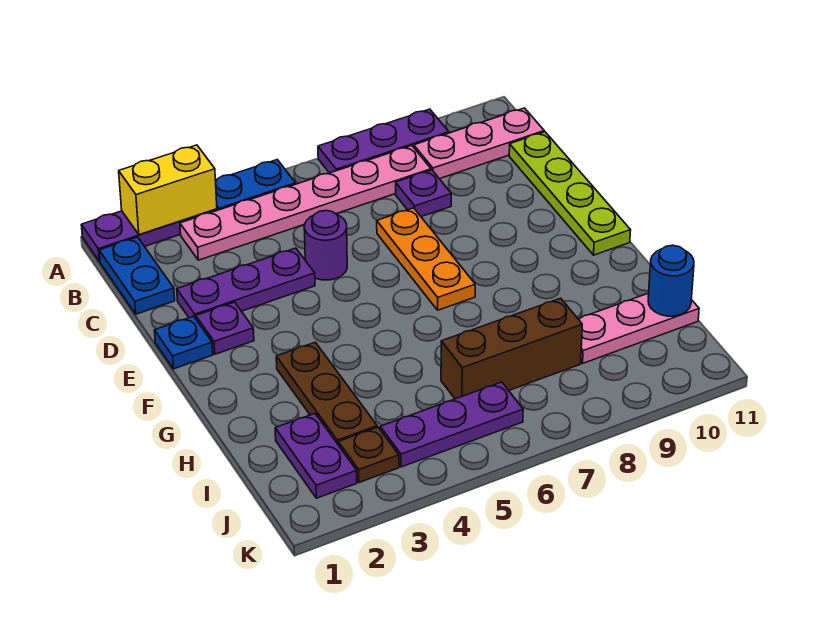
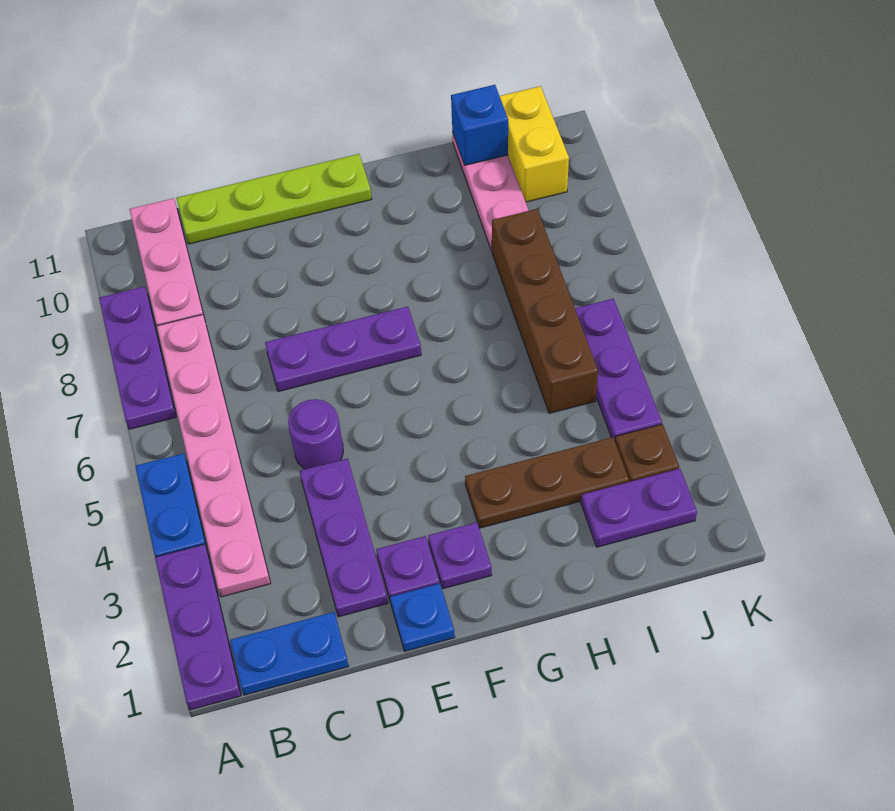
yellow 1x2 brick [119,145,217,235] -> yellow 1x2 brick moved to [500,86,569,202]
purple 1x1 plate [396,170,451,217] -> purple 1x1 plate moved to [428,522,492,589]
orange 1x3 plate [377,208,475,310] -> purple 1x3 plate [265,307,421,392]
brown 1x3 brick [441,298,582,399] -> brown 1x4 brick [492,209,598,413]
blue 1x1 round brick [648,245,694,316] -> blue 1x1 brick [451,85,508,165]

